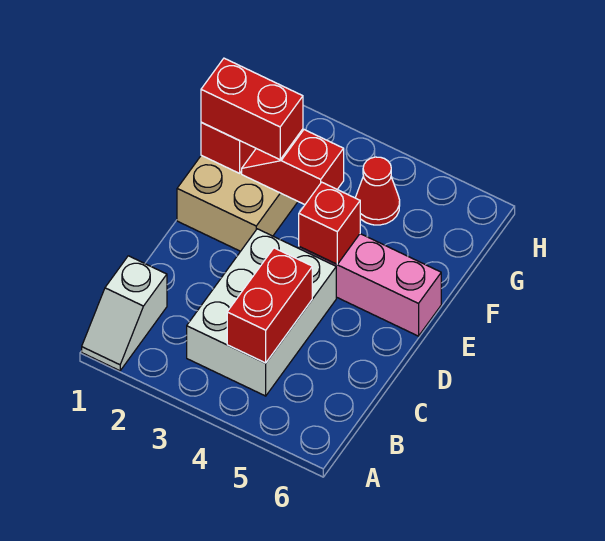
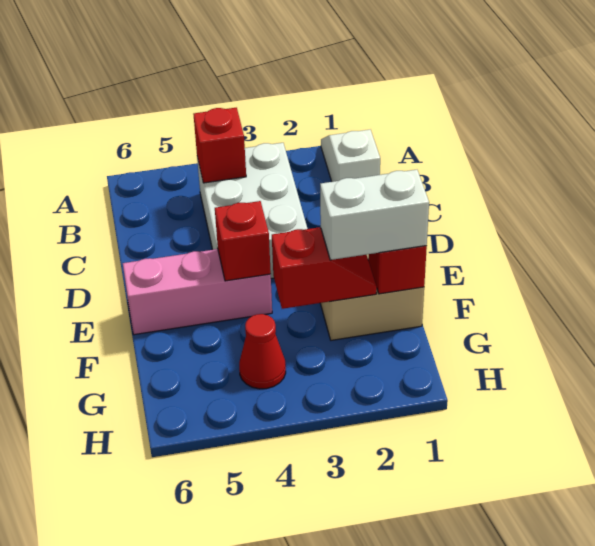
red 1x2 brick [227,248,312,363] -> red 1x1 brick [194,108,246,183]
red 1x2 brick [201,58,303,160] -> white 1x2 brick [320,170,429,260]

